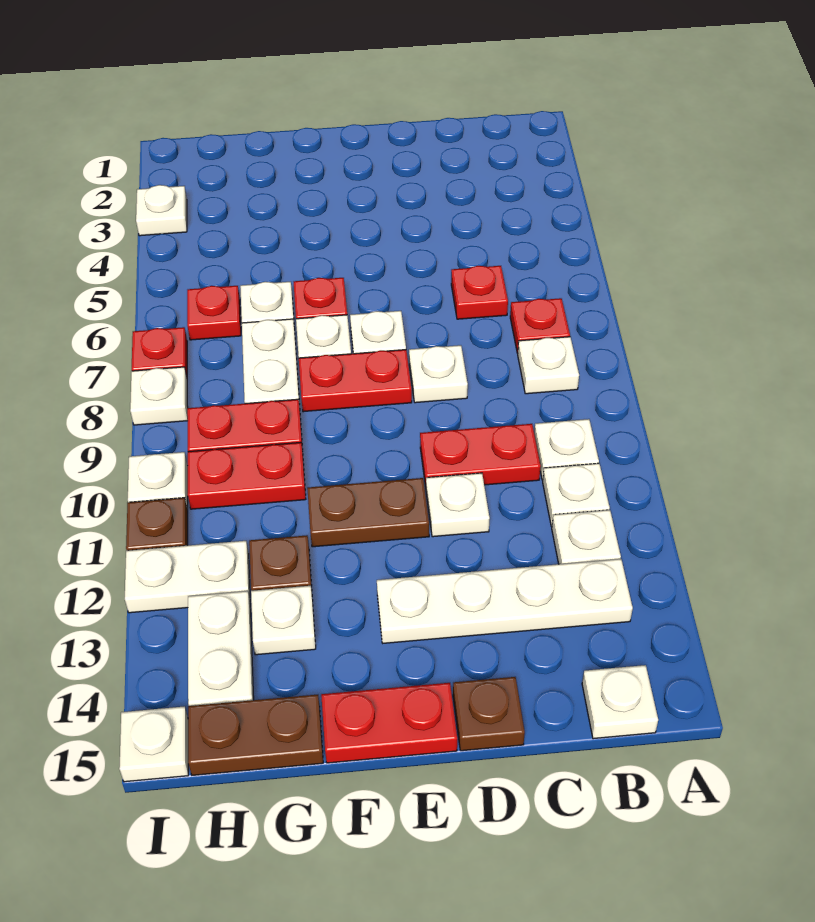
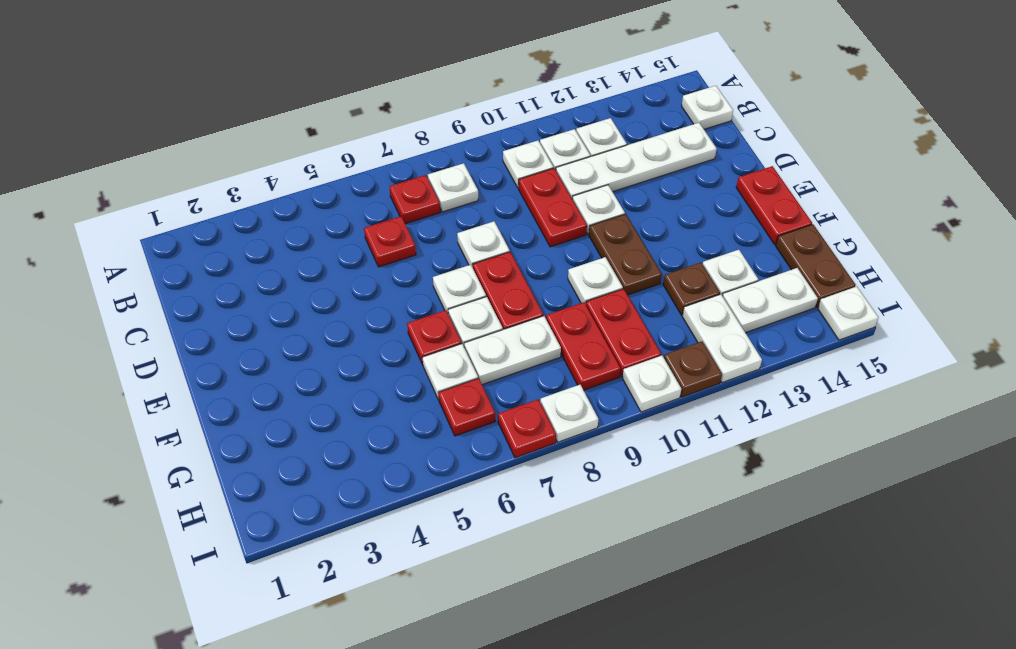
white 1x4 plate [377,559,633,643] -> white 1x4 plate turned to [556,123,717,198]
brown 1x1 plate [453,677,525,751] -> none
white 1x1 plate [136,185,187,236] -> white 1x1 plate moved to [568,257,623,304]

